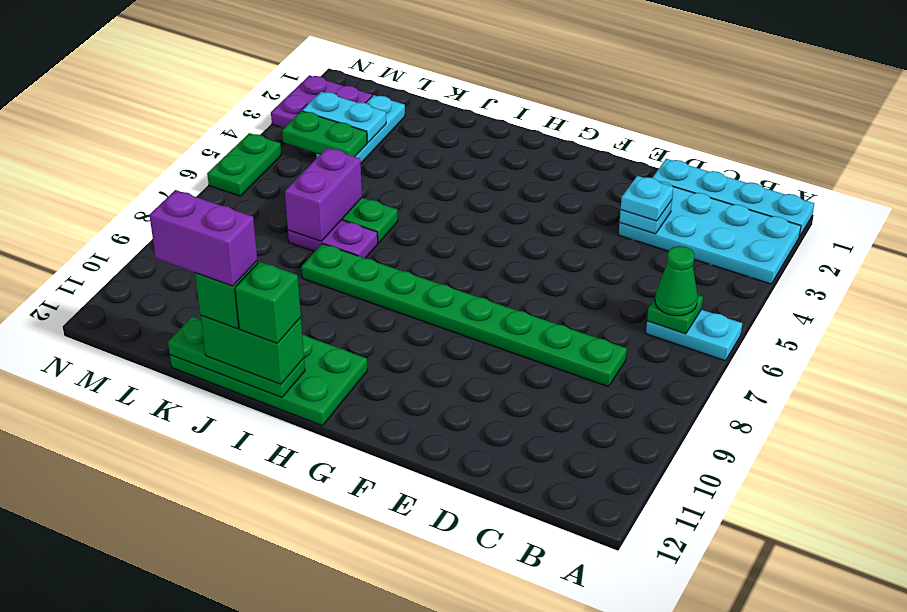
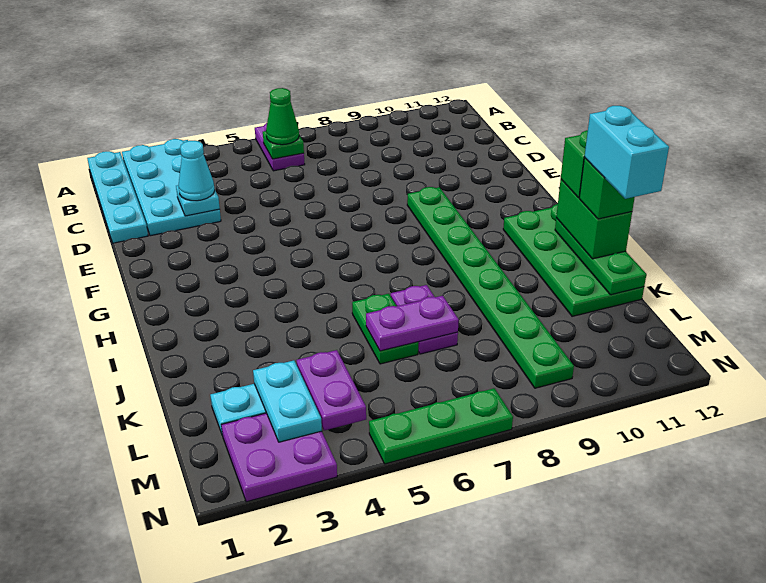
cyan 1x2 plate [646,310,742,361] -> purple 1x2 plate [255,123,305,171]
green 1x8 plate [302,244,627,387] -> green 1x8 plate moved to [407,187,574,388]
cyan 1x1 plate [621,176,673,221] -> cyan 1x1 cone [179,141,215,201]
purple 1x2 brick [149,190,257,286] -> cyan 1x2 brick [584,106,669,199]
purple 1x2 brick [285,148,362,241] -> purple 1x2 plate [366,296,459,351]
green 1x2 plate [282,111,367,157] -> purple 1x2 plate [296,350,366,430]
green 1x2 plate [207,133,281,196] -> green 1x3 plate [369,388,513,464]

